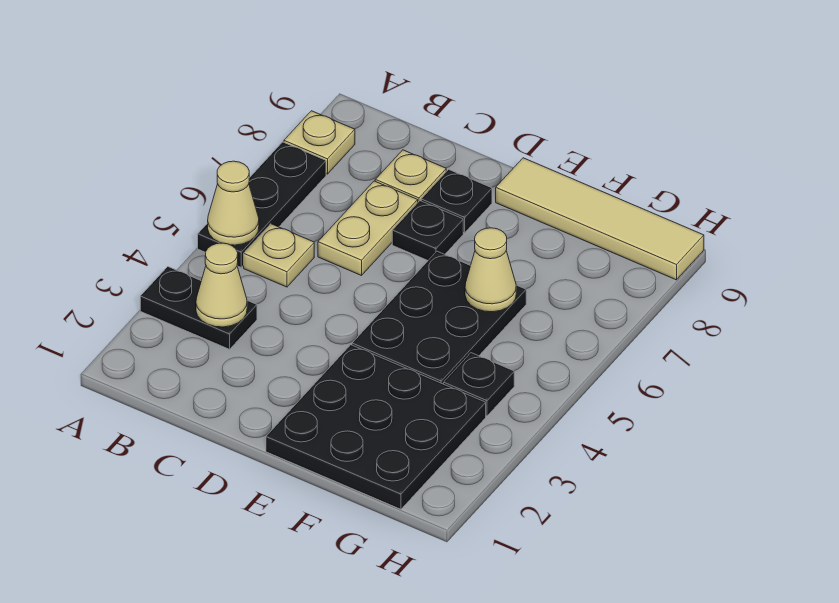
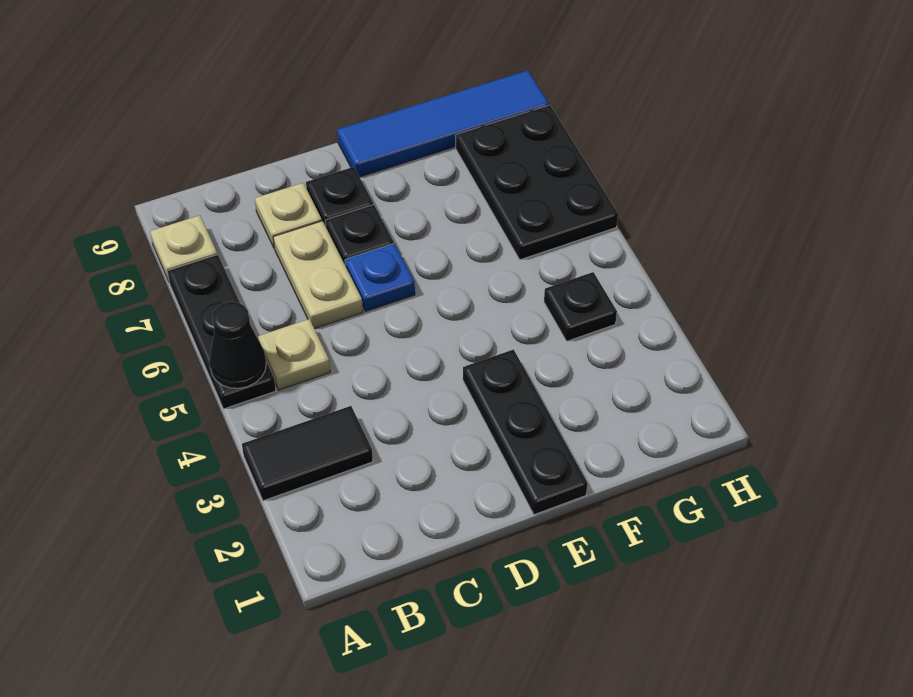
black 1x2 plate [140,267,257,349] -> black 1x2 tile [242,406,373,501]
tan 1x1 cone [208,161,259,245] -> black 1x1 cone [209,302,266,388]
tan 1x1 cone [196,243,247,327] -> none
none -> blue 1x1 plate [345,244,415,311]
black 3x3 plate [266,345,486,509] -> black 1x3 plate [463,350,587,515]
black 2x3 plate [352,251,526,384] -> black 2x3 plate moved to [456,105,618,260]
tan 1x4 tile [496,158,704,280] -> blue 1x4 tile [337,70,549,177]
tan 1x1 cone [465,228,516,312] -> none

